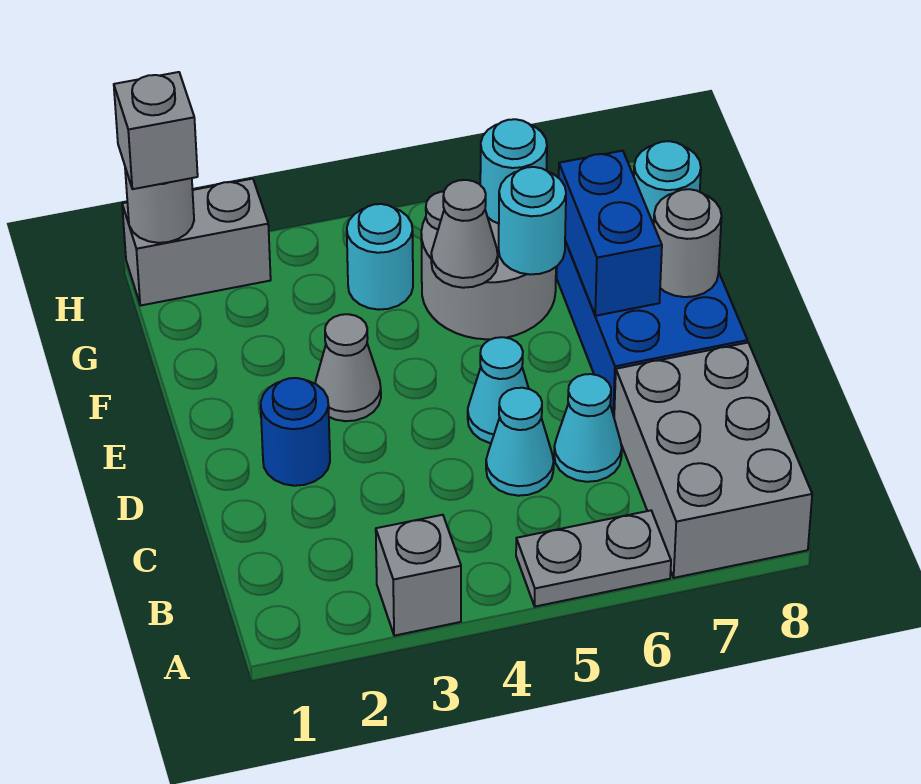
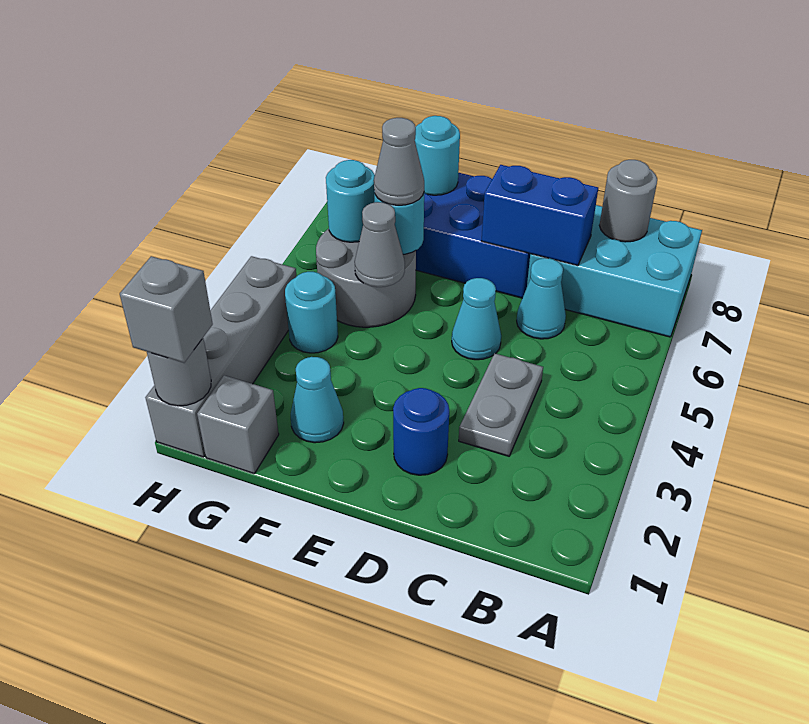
grey 1x1 brick [376,515,461,636] -> grey 1x1 brick moved to [197,375,279,473]
grey 1x2 plate [516,510,671,607] -> grey 1x2 plate moved to [459,354,543,456]
grey 2x3 brick [614,343,812,578] -> cyan 2x3 brick [527,205,702,337]
cyan 1x1 cone [486,388,554,496] -> cyan 1x1 cone moved to [291,357,344,443]
grey 1x1 cone [315,314,381,421] -> grey 1x1 cone moved to [374,118,424,205]
blue 1x2 brick [559,151,662,316] -> blue 1x2 brick moved to [482,165,598,265]
grey 1x1 round brick [654,189,722,297] -> grey 1x1 round brick moved to [599,160,657,242]
grey 1x2 brick [122,179,271,306] -> grey 1x4 brick [145,256,297,457]

